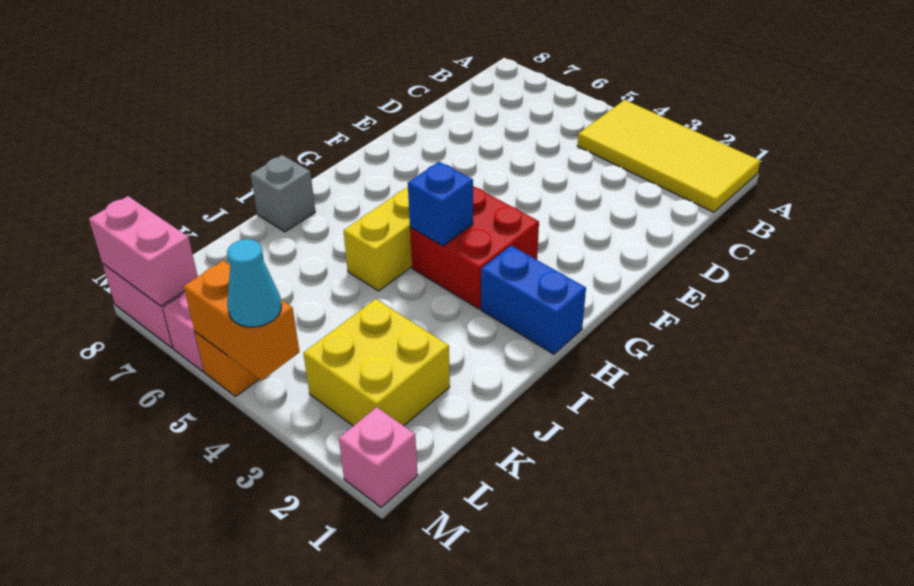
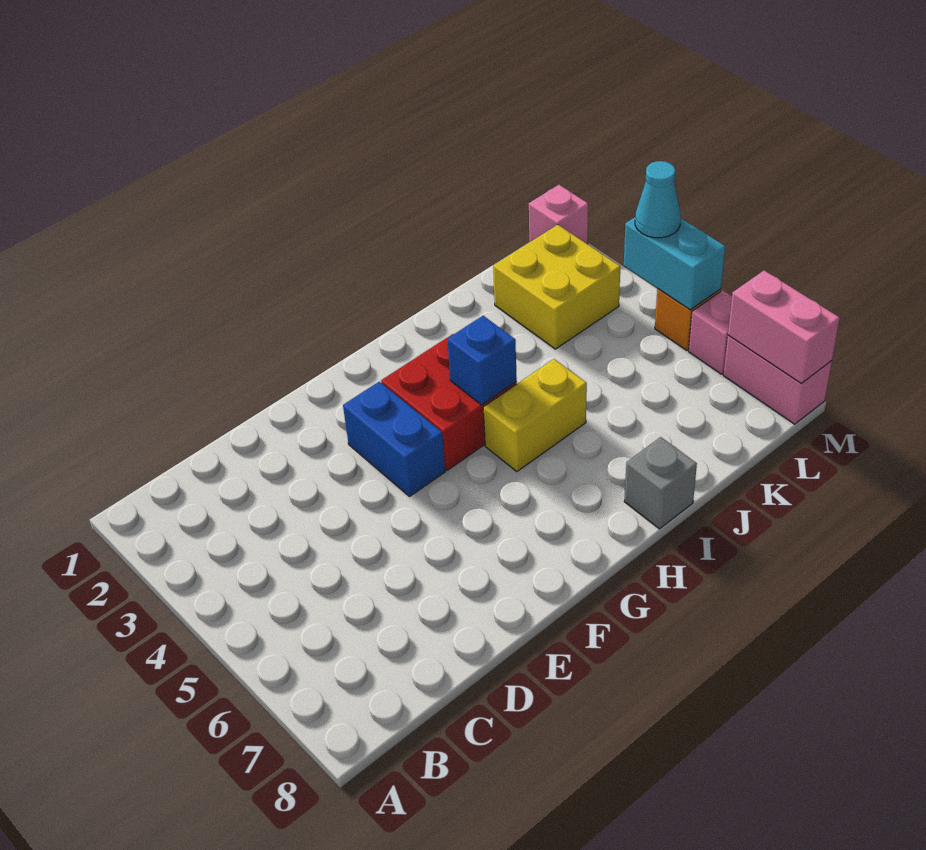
yellow 2x4 tile [577,100,760,212] -> none
blue 1x2 brick [481,246,586,354] -> blue 1x2 brick moved to [343,382,445,496]
orange 1x2 brick [184,261,299,380] -> cyan 1x2 brick [624,218,725,310]

